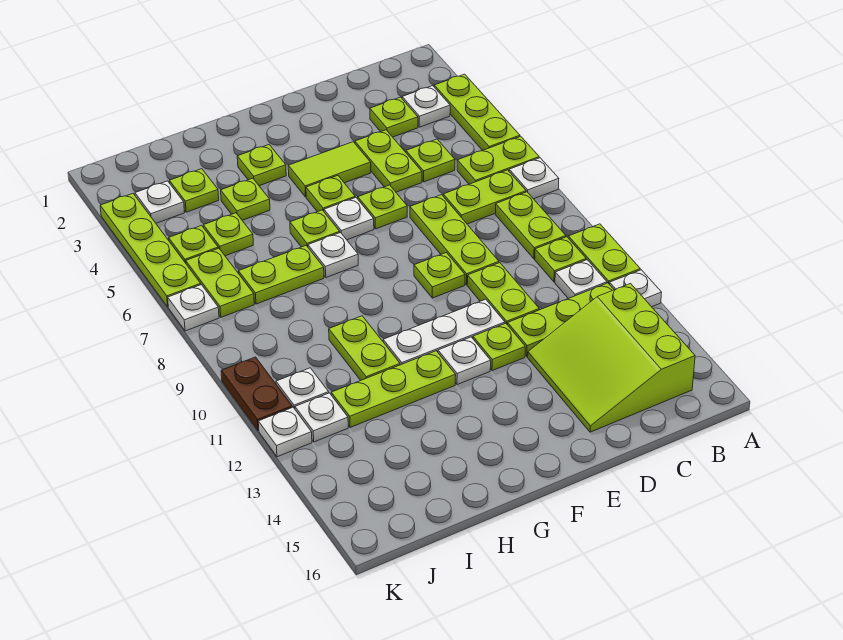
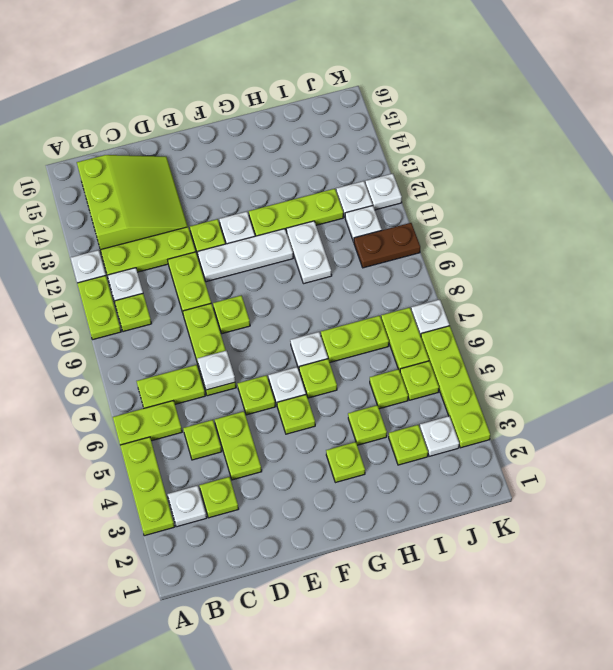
white 1x1 plate [509,158,559,199] -> white 1x1 plate moved to [197,351,235,390]
lime 1x2 plate [495,192,566,259] -> none
lime 1x2 tile [288,142,371,197] -> none
lime 1x2 plate [329,316,400,380] -> white 1x2 plate [286,221,332,284]
brown 1x2 plate [221,357,292,431] -> brown 1x2 plate turned to [354,223,420,268]

